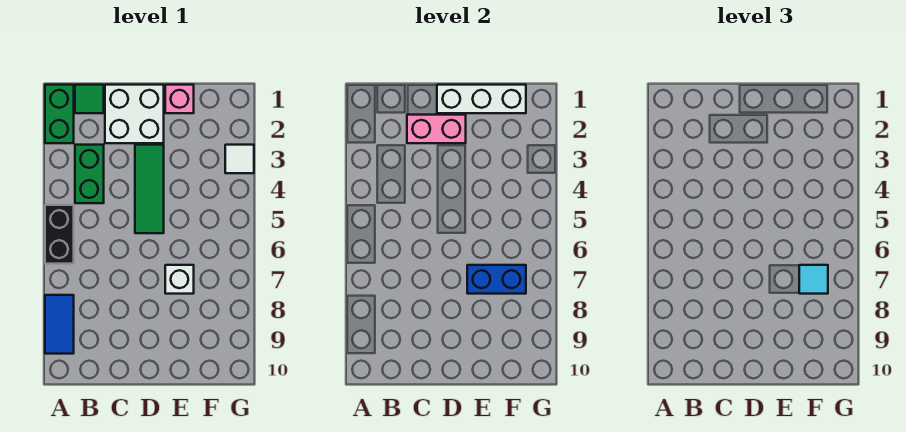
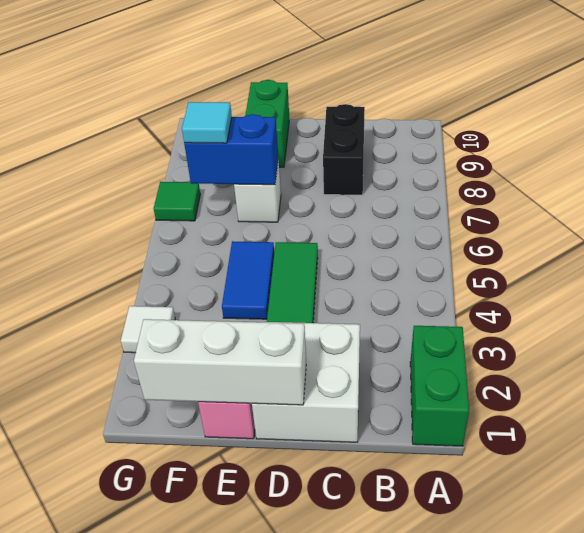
black 1x2 brick [45,205,74,264] -> black 1x2 brick moved to [323,104,365,195]
blue 1x2 tile [45,295,74,354] -> blue 1x2 tile moved to [222,241,274,319]
green 1x1 tile [75,85,104,113] -> green 1x1 tile moved to [154,182,200,221]
green 1x2 brick [75,145,104,203] -> green 1x2 brick moved to [245,80,289,167]
pink 1x2 brick [407,115,466,143] -> none

